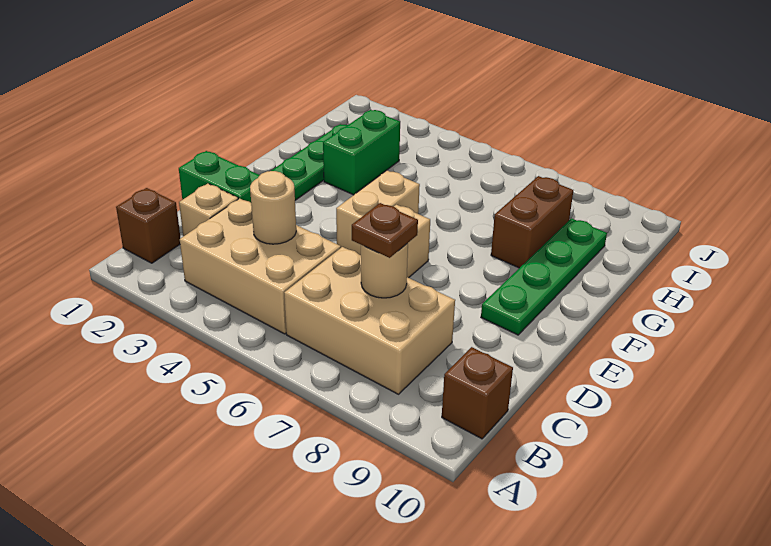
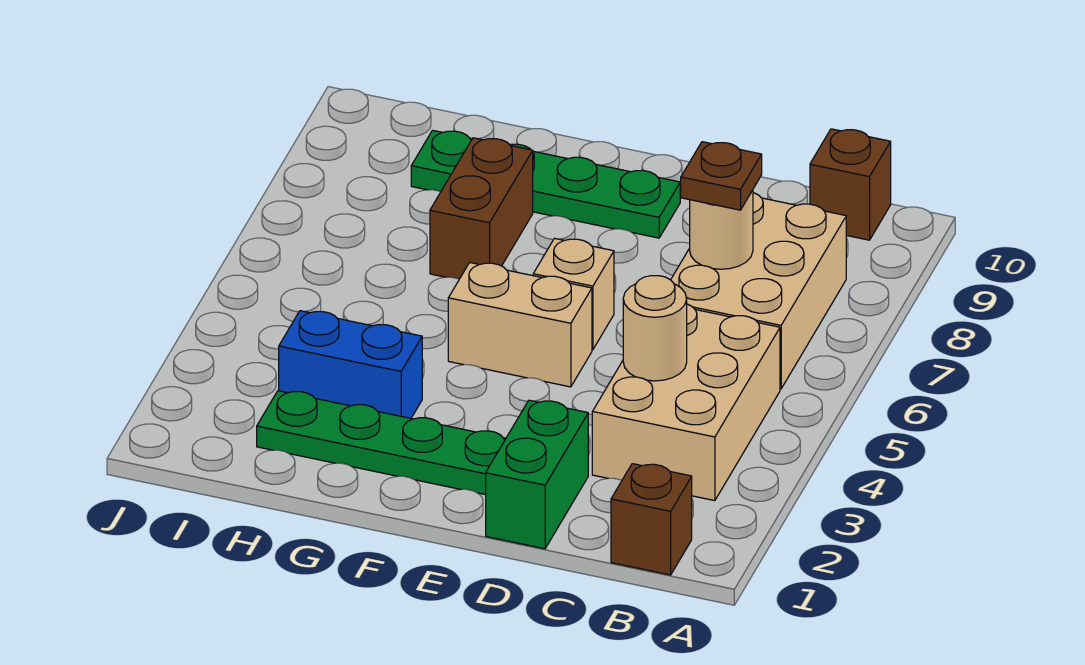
tan 1x1 brick [179,184,238,236] -> none
green 1x2 brick [323,110,400,195] -> blue 1x2 brick [279,311,422,418]
brown 1x2 brick [491,176,573,268] -> brown 1x2 brick turned to [430,138,533,279]

